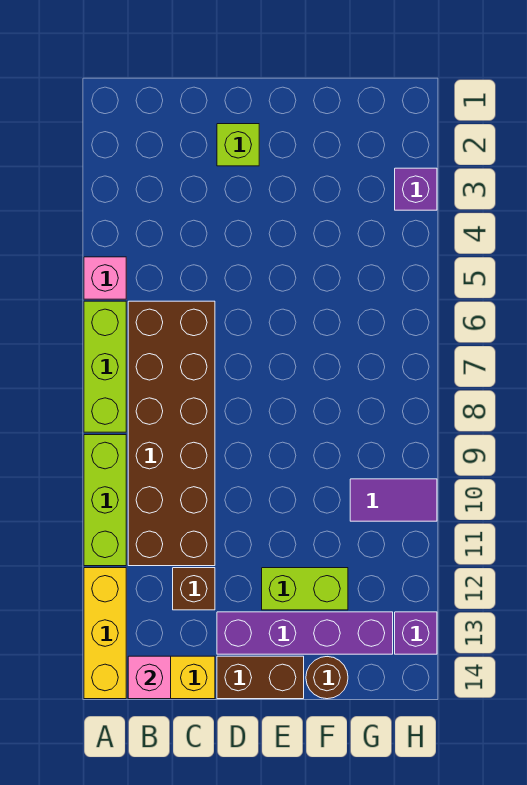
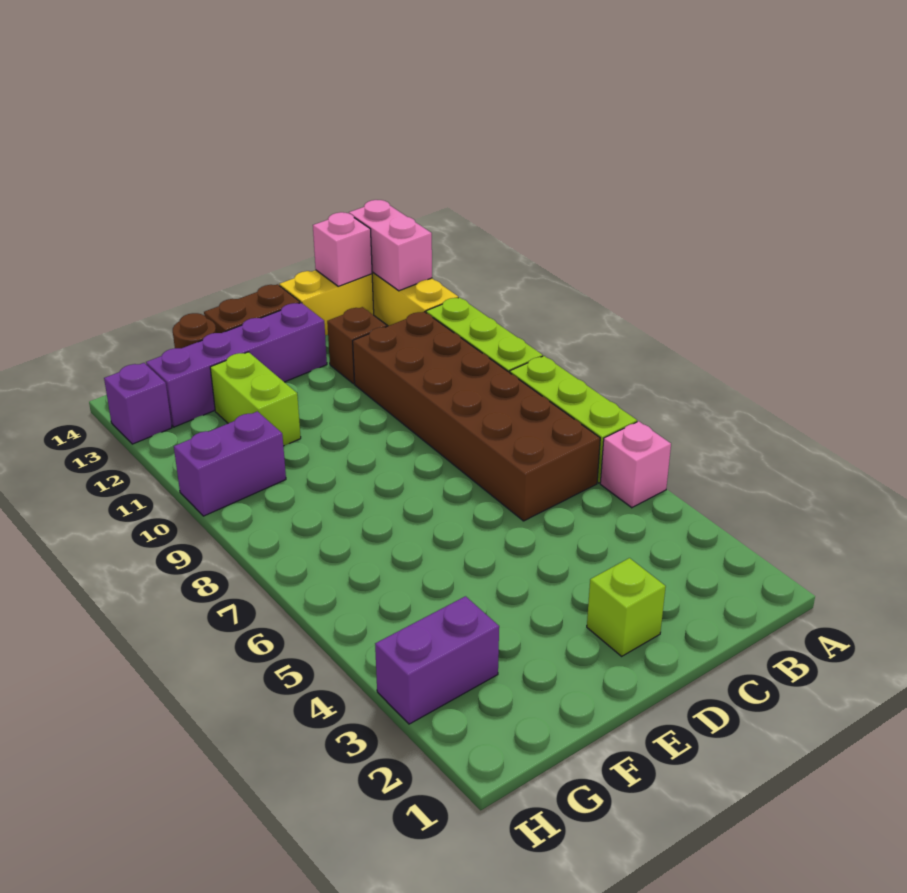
none -> pink 1x2 brick [349,200,432,291]
lime 1x2 brick [262,568,348,610] -> lime 1x2 brick turned to [210,352,301,446]
purple 1x2 tile [350,479,437,521] -> purple 1x2 brick [174,411,286,516]
purple 1x1 brick [395,168,437,210] -> purple 1x2 brick [375,596,499,724]

